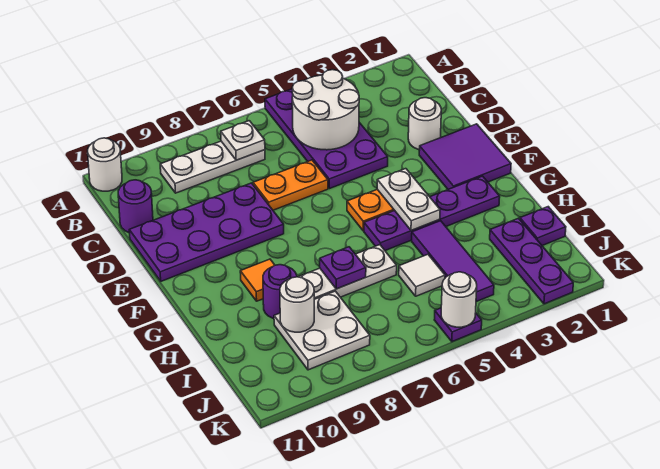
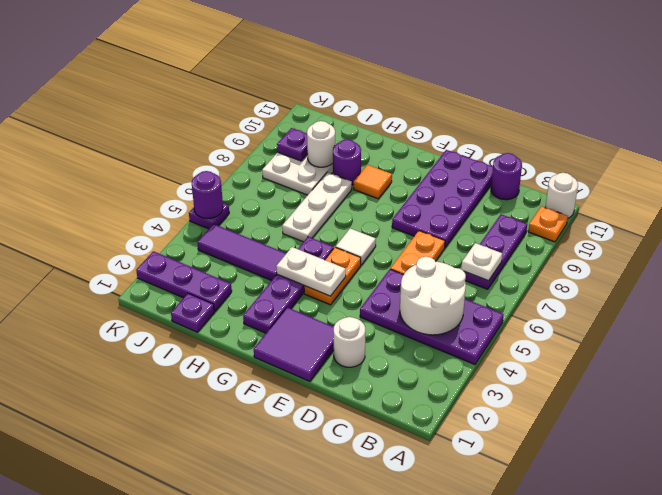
none -> orange 1x1 plate [528,206,568,242]
white 1x3 plate [160,141,265,193] -> purple 1x3 plate [465,214,527,289]
purple 1x1 plate [320,247,366,289] -> purple 1x1 plate moved to [277,128,308,161]
white 1x1 tile [399,254,445,296] -> white 1x1 tile moved to [336,228,376,265]
white 1x1 round brick [441,272,477,327] -> purple 1x1 round brick [192,171,223,219]

